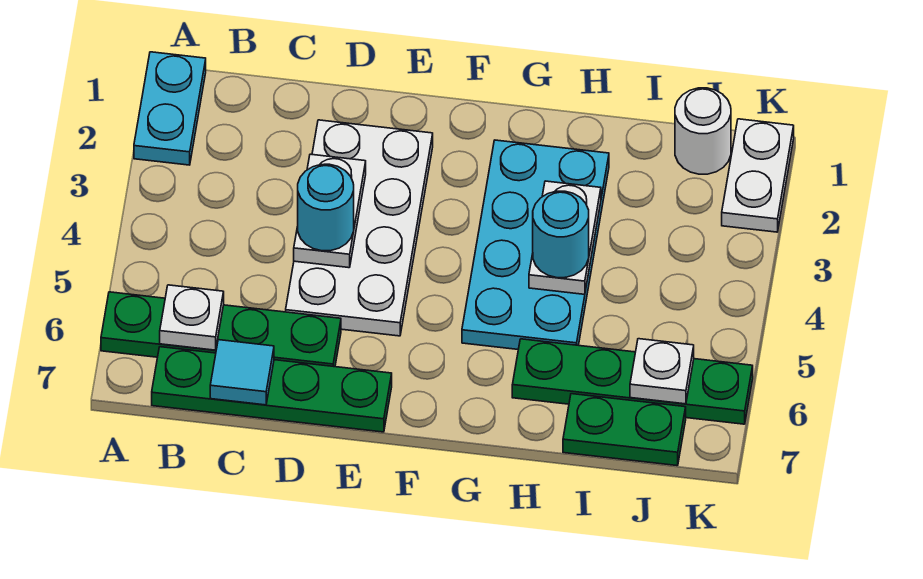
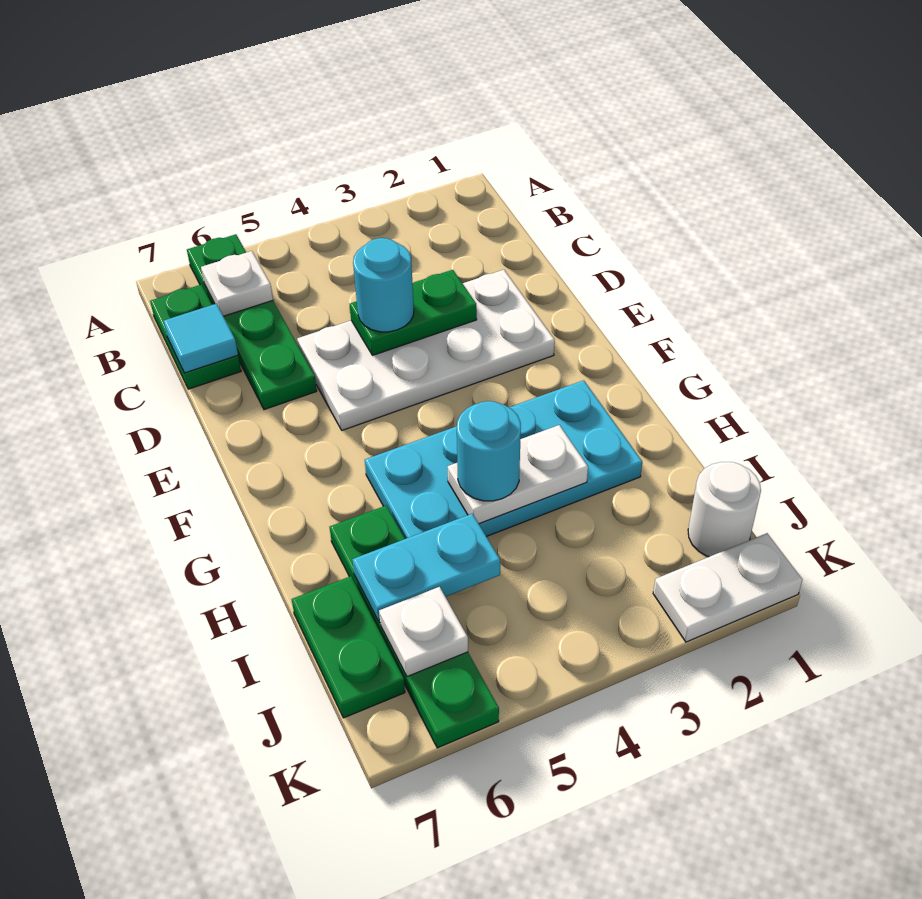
cyan 1x2 plate [134,52,206,165] -> cyan 1x2 plate moved to [352,514,500,623]
green 1x4 plate [152,347,392,432] -> green 1x2 plate [150,285,241,389]
white 1x2 plate [294,154,366,268] -> green 1x2 plate [350,270,477,355]

